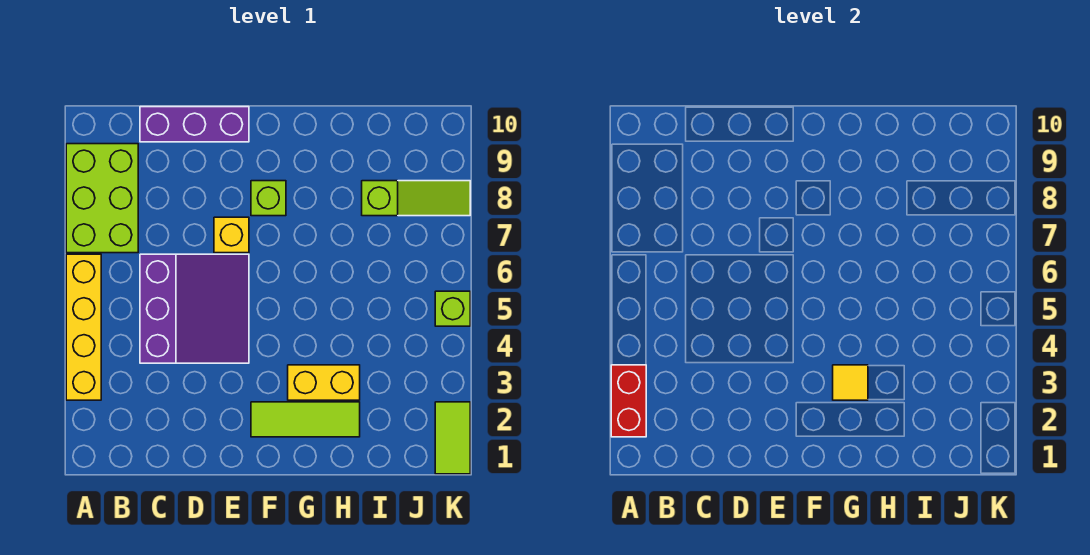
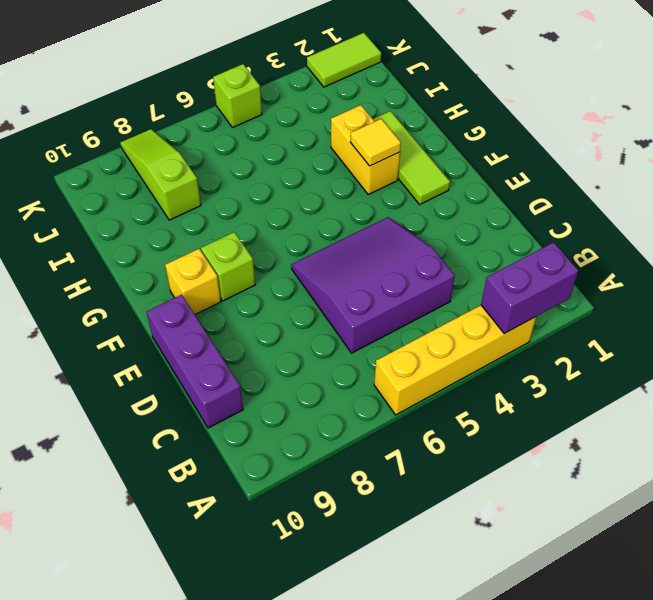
red 1x2 brick [611,365,646,437] -> purple 1x2 brick [481,242,578,334]
lime 2x3 brick [66,144,138,253] -> none
yellow 1x1 brick [214,217,249,253] -> yellow 1x1 brick moved to [165,249,221,314]

